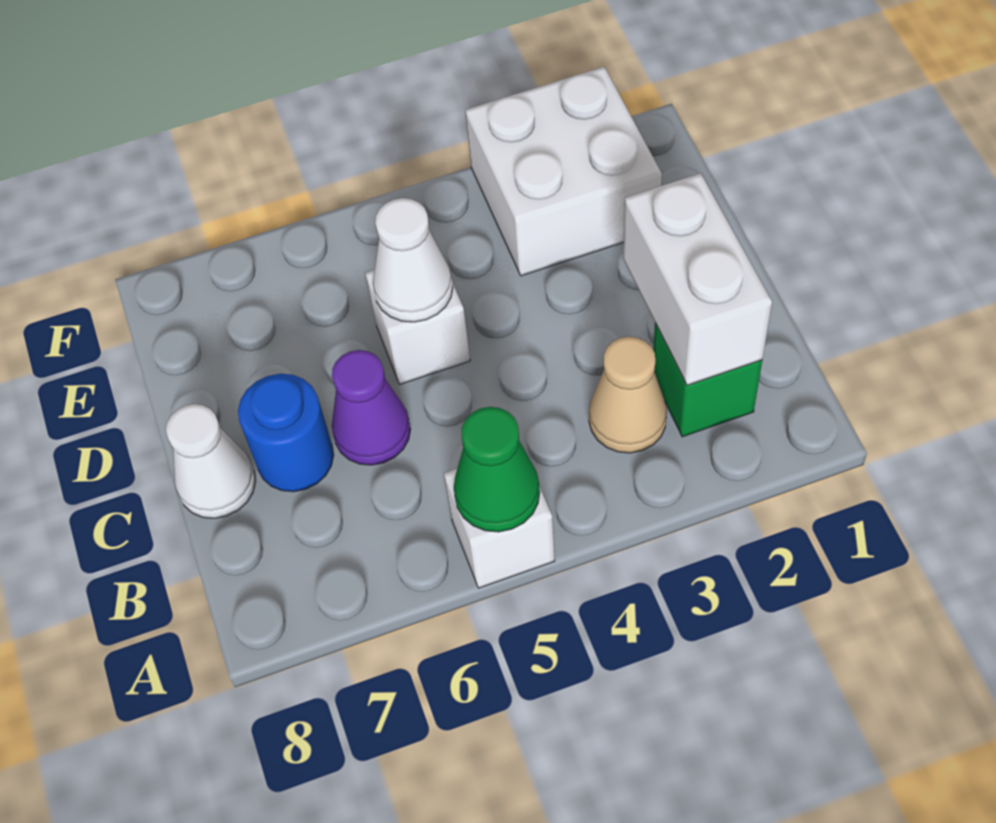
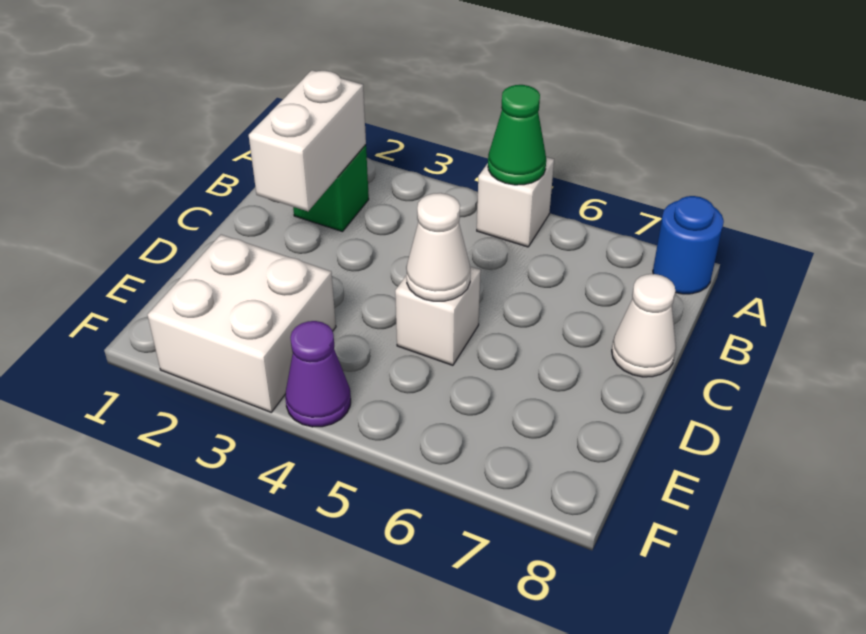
tan 1x1 cone [589,337,667,453] -> none
purple 1x1 cone [332,350,410,465] -> purple 1x1 cone moved to [285,321,351,427]
blue 1x1 round brick [238,374,334,492] -> blue 1x1 round brick moved to [653,196,724,294]

